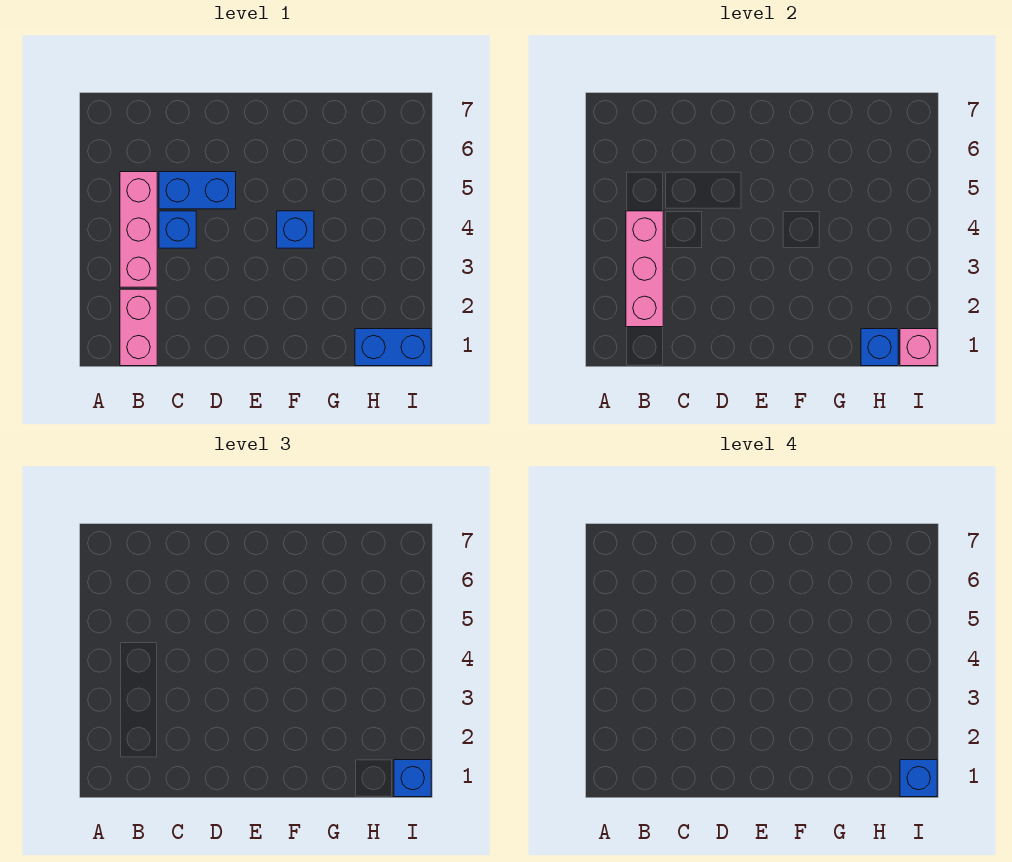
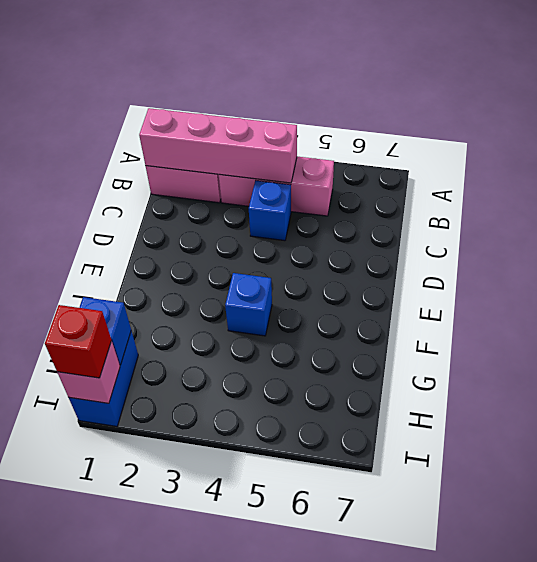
pink 1x3 brick [626,211,663,327] -> pink 1x4 brick [139,108,297,183]
blue 1x2 brick [159,172,236,209] -> none
blue 1x1 brick [394,760,431,797] -> red 1x1 brick [45,305,112,378]
blue 1x1 brick [900,760,937,797] -> none

